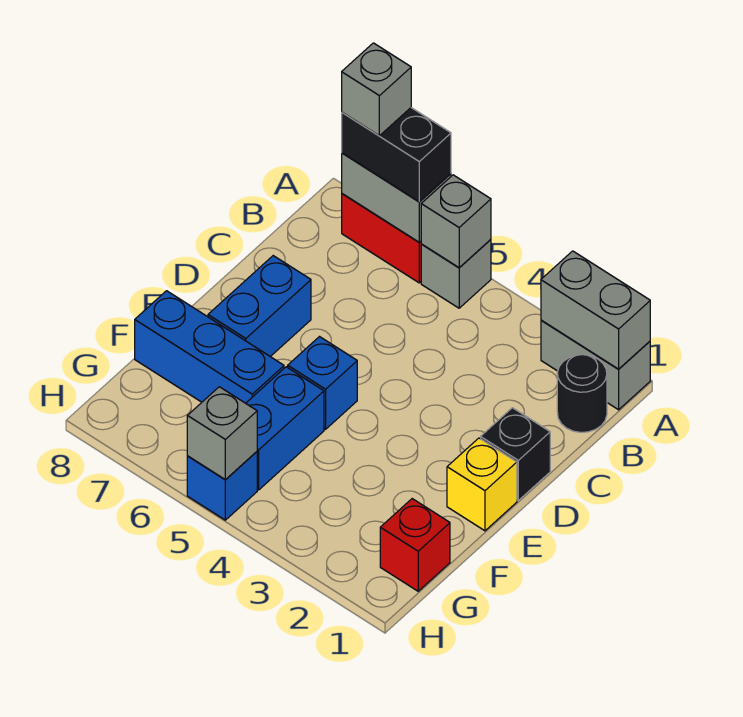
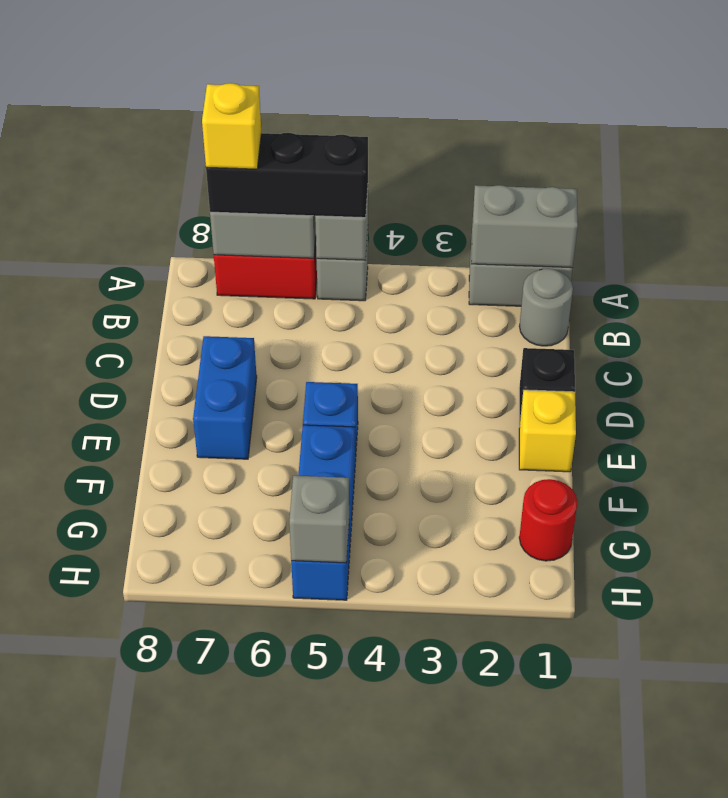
black 1x2 brick [342,108,451,202] -> black 1x3 brick [206,133,368,218]
grey 1x1 brick [342,43,411,136] -> yellow 1x1 brick [202,83,261,169]
black 1x1 round brick [557,355,607,432] -> grey 1x1 round brick [519,268,573,346]
blue 1x3 brick [135,291,284,403] -> none
red 1x1 brick [380,499,450,591] -> red 1x1 round brick [519,479,577,561]

